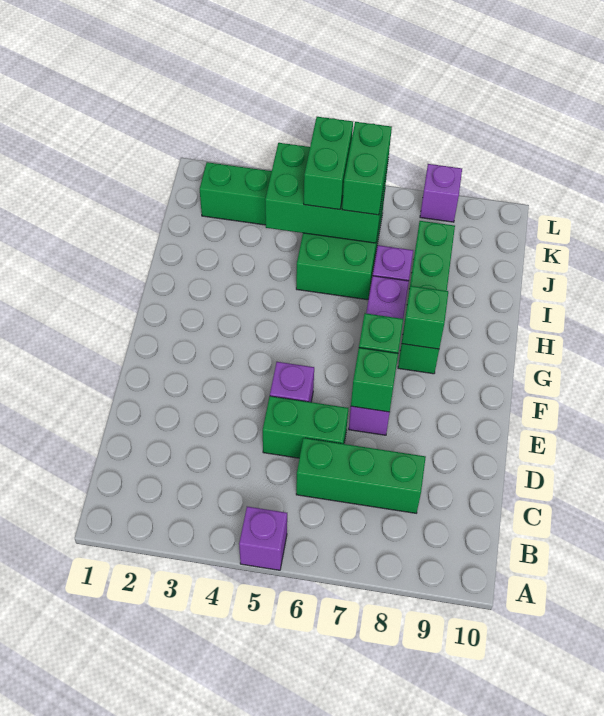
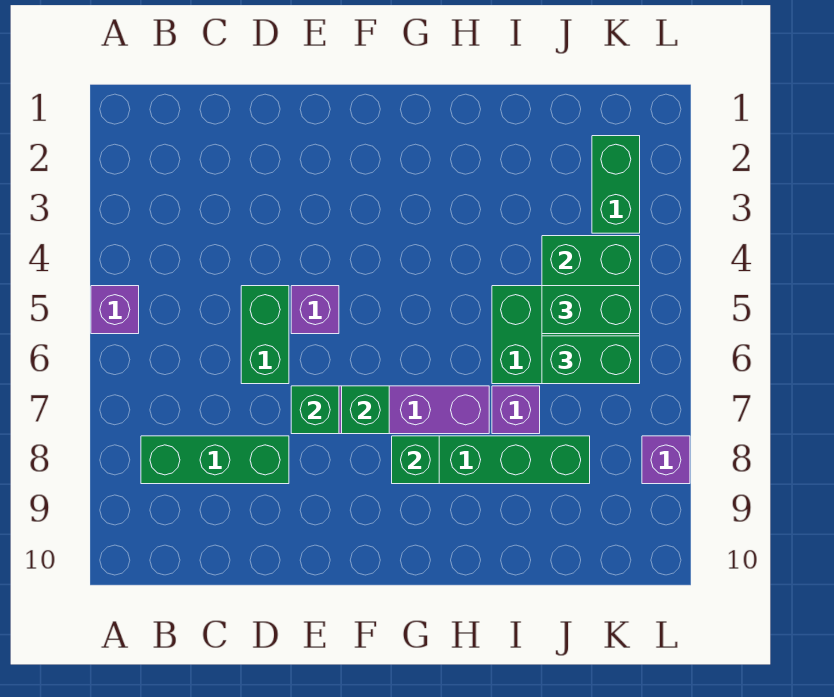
green 1x3 brick [296,438,426,513] -> green 1x3 brick turned to [141,436,289,484]

